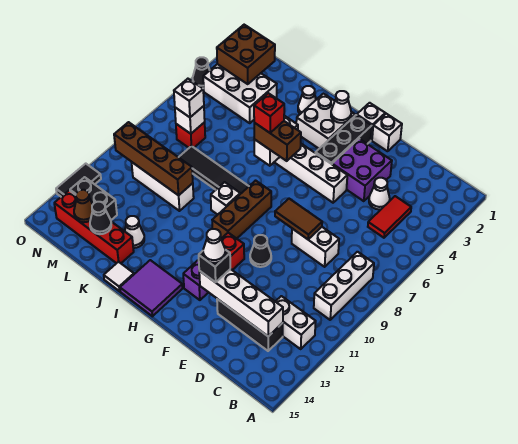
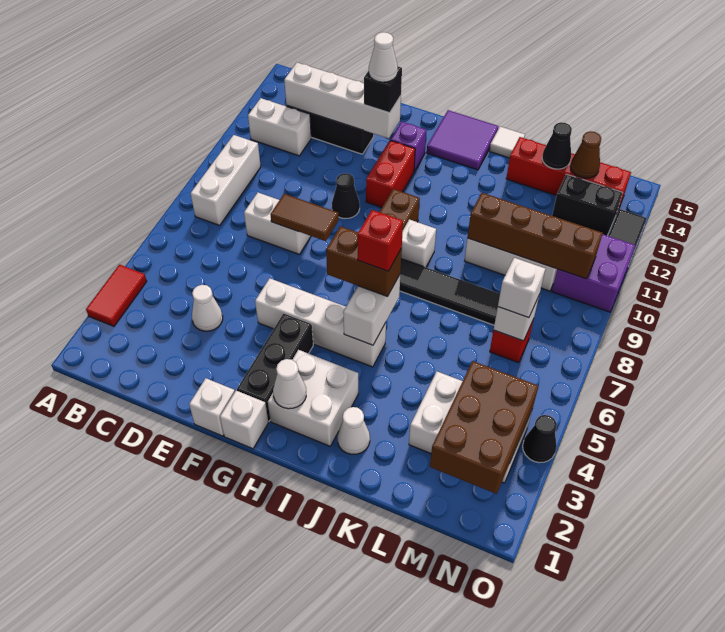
red 1x2 tile [368,196,411,238] -> red 1x2 tile moved to [86,265,147,326]
purple 2x2 brick [332,139,392,201] -> purple 2x2 brick moved to [552,234,635,312]
white 1x1 cone [125,216,144,248] -> none
brown 2x2 brick [217,25,275,84] -> brown 2x3 brick [430,361,538,494]

